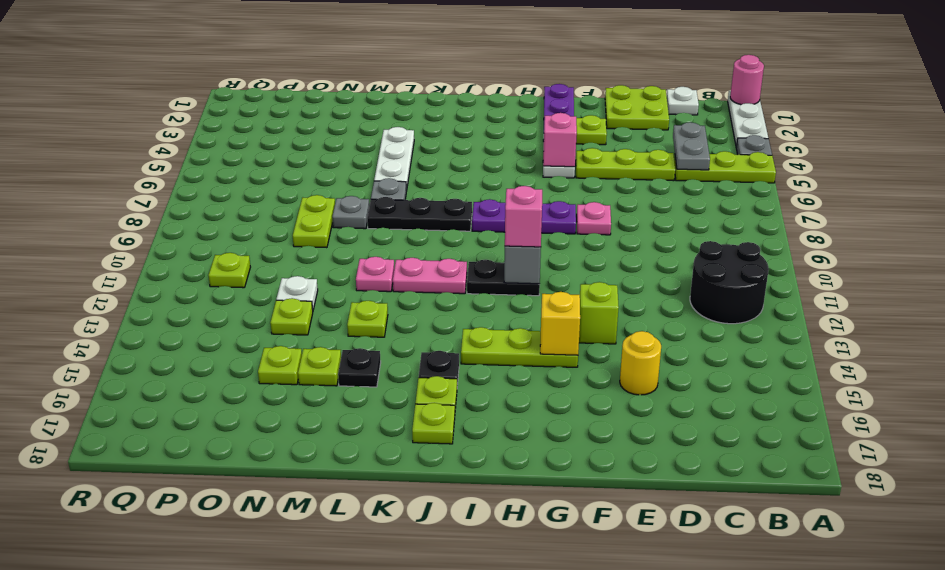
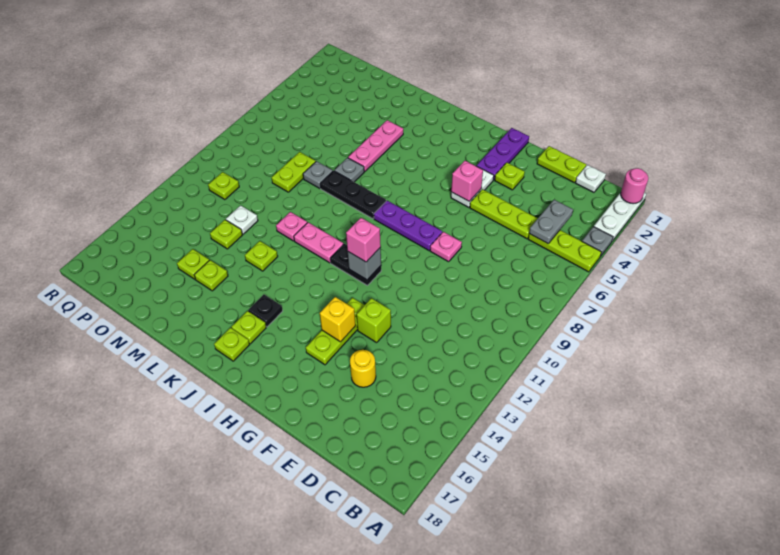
black 2x2 round brick [690,241,769,324] -> none
lime 2x2 plate [605,85,669,130] -> lime 1x2 plate [537,146,586,182]
lime 1x3 plate [461,327,578,367] -> lime 1x3 plate turned to [306,298,365,365]
white 1x3 plate [374,127,414,191] -> pink 1x3 plate [348,120,403,172]
black 1x1 plate [338,348,381,387] -> none

